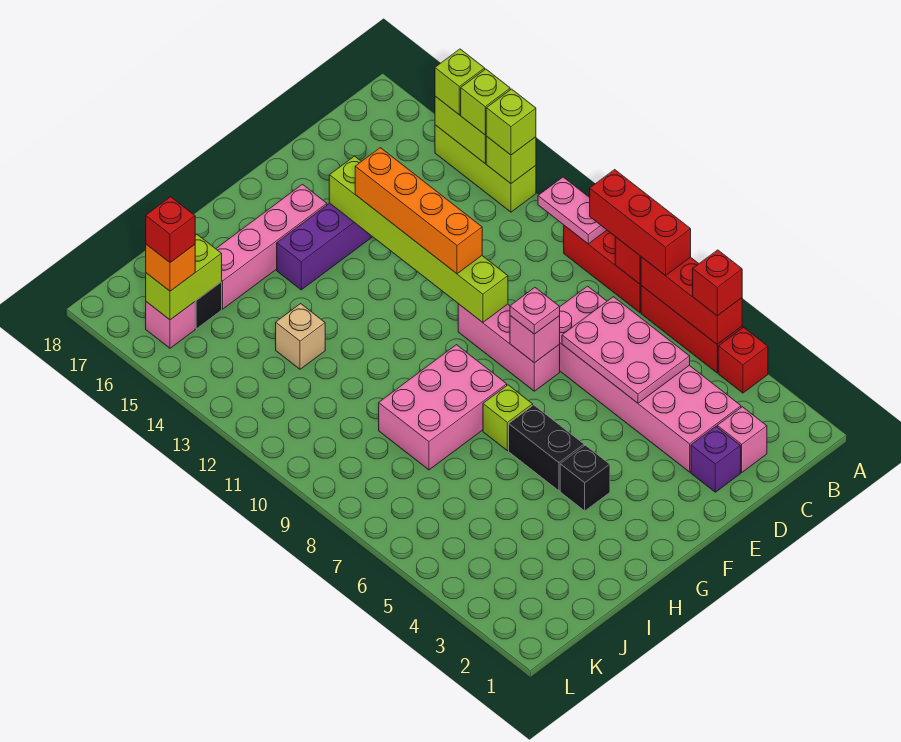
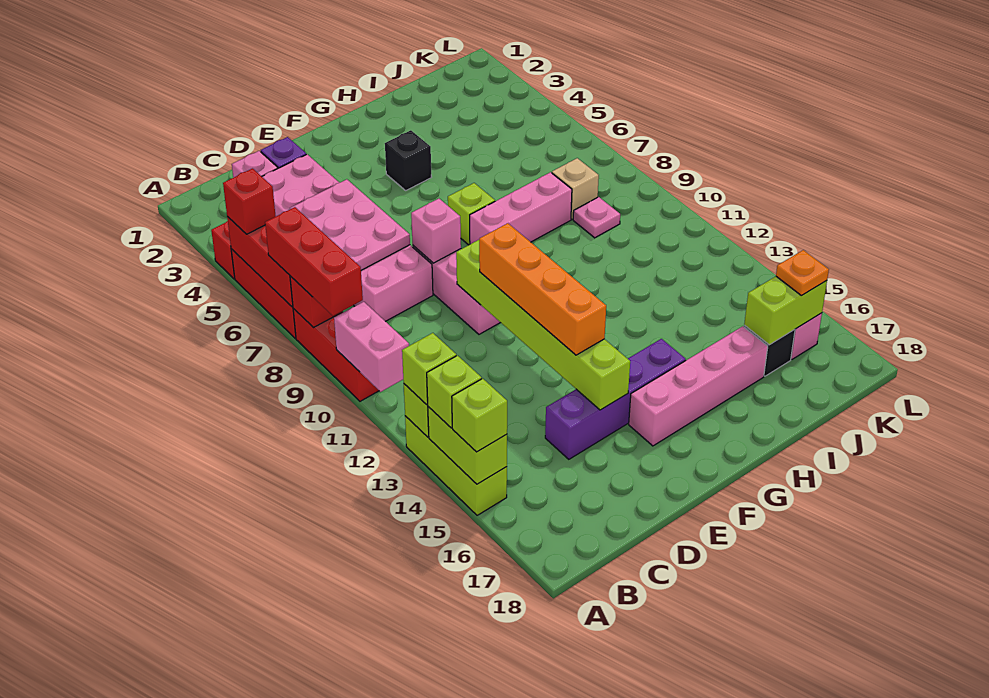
pink 1x2 plate [538,177,607,244] -> pink 1x2 brick [334,302,409,392]
pink 1x1 plate [510,288,560,334] -> pink 1x1 plate moved to [573,197,620,238]
black 1x2 brick [509,405,584,491] -> none
pink 2x3 brick [379,345,507,470] -> pink 1x3 brick [470,172,572,244]
tan 1x1 brick [276,304,325,369] -> tan 1x1 brick moved to [552,158,599,219]
orange 1x1 brick [146,244,195,291] -> orange 1x1 plate [776,250,829,296]
red 1x1 brick [146,197,195,263] -> none

